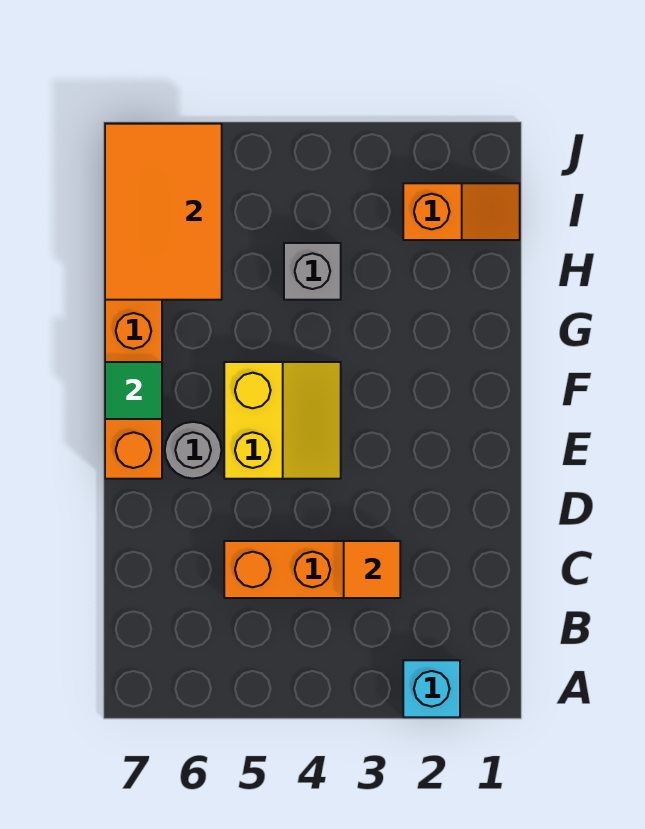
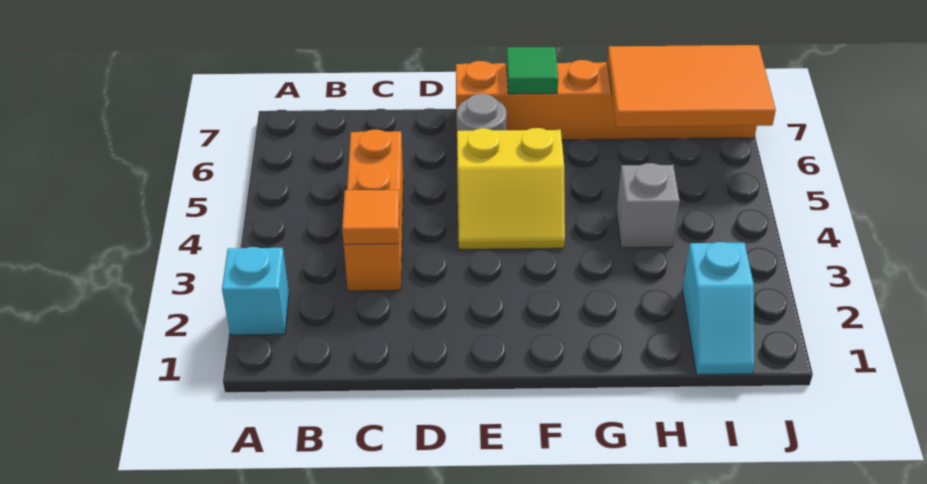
orange 1x2 slope [403,183,520,240] -> cyan 1x2 slope [682,242,754,375]

